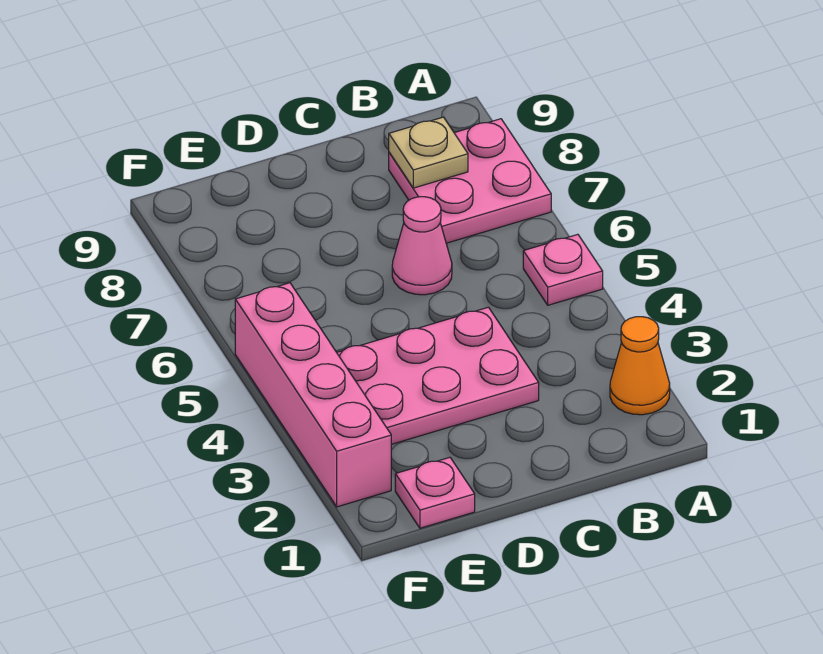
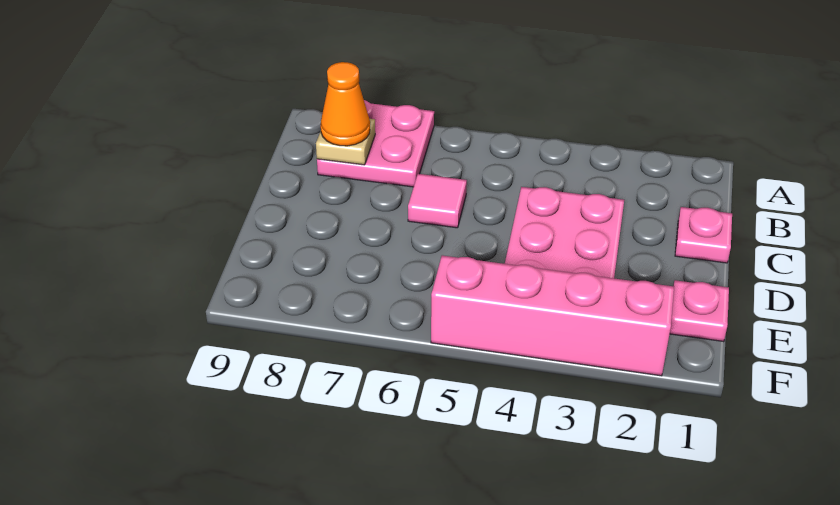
orange 1x1 cone [610,317,670,415] -> orange 1x1 cone moved to [321,62,370,146]
pink 1x1 plate [523,234,603,305] -> pink 1x1 plate moved to [675,207,732,263]
pink 1x1 cone [392,197,452,295] -> pink 1x1 tile [408,174,467,228]

